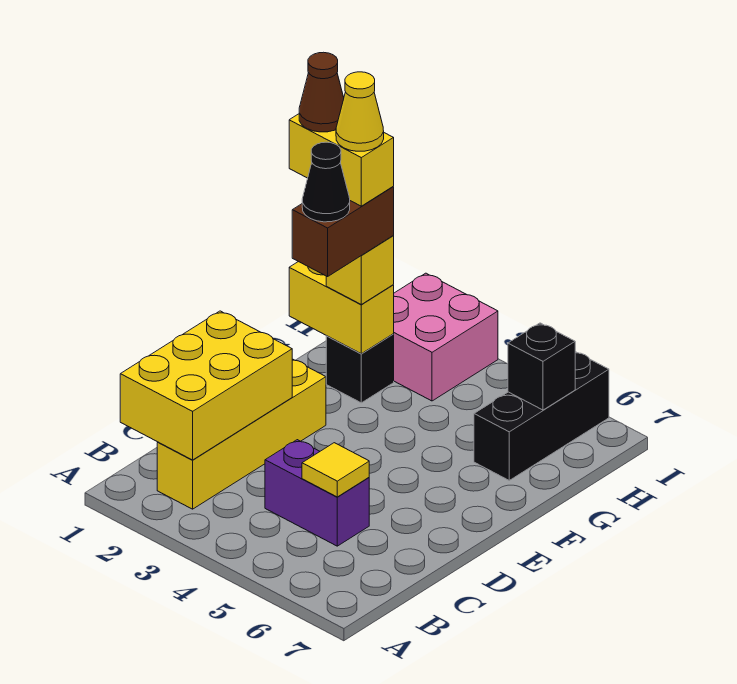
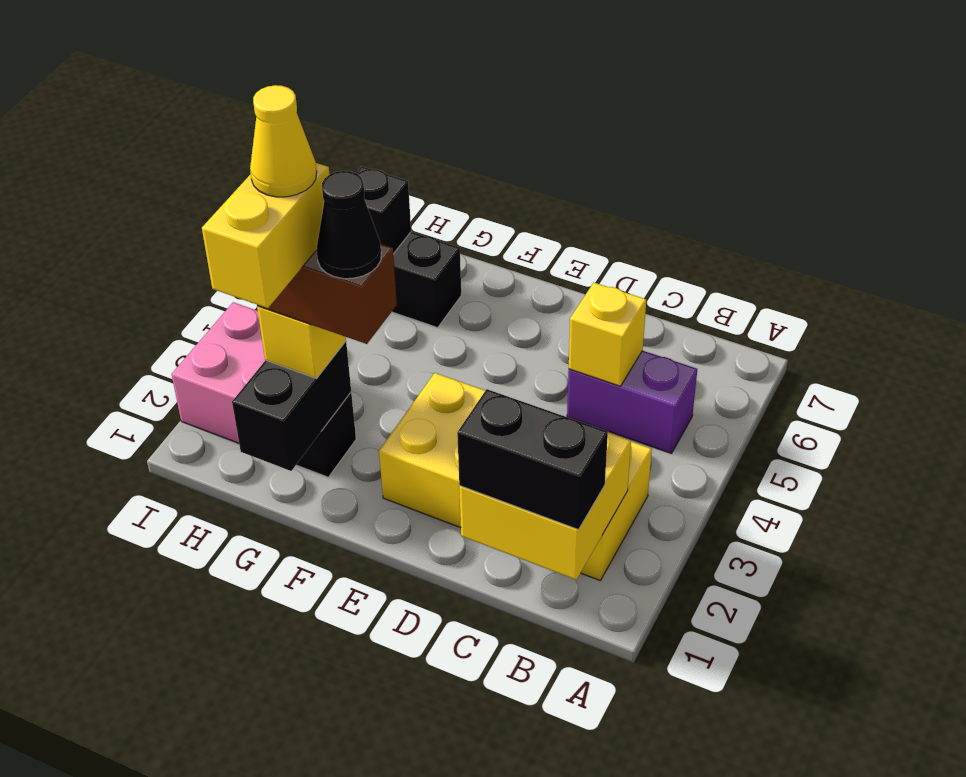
yellow 2x3 brick [120,311,292,460] -> yellow 2x2 brick [459,433,631,580]
none -> black 1x2 brick [457,389,608,530]
yellow 1x4 brick [157,359,326,509] -> yellow 2x4 brick [379,373,652,581]
purple 1x2 brick [265,440,369,546] -> purple 1x2 brick turned to [567,351,697,454]
yellow 1x1 tile [302,443,369,497] -> yellow 1x1 brick [569,283,646,386]
yellow 1x2 brick [289,262,394,354] -> black 1x2 brick [232,341,351,471]
brown 1x1 cone [299,52,344,132] -> none

